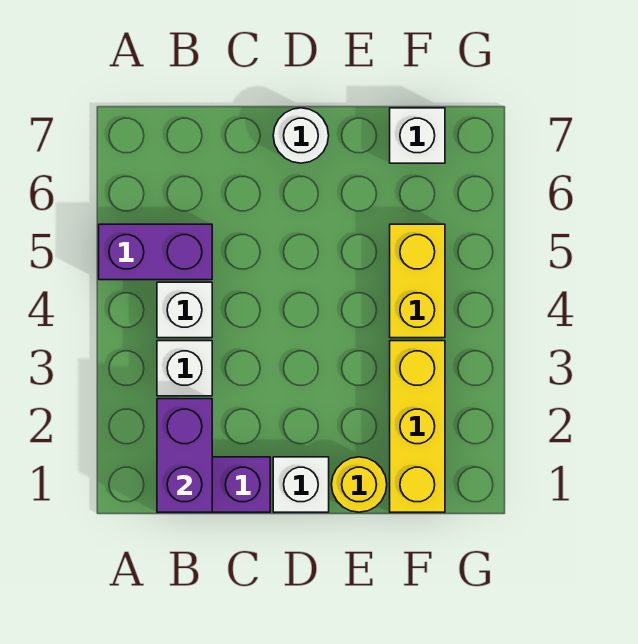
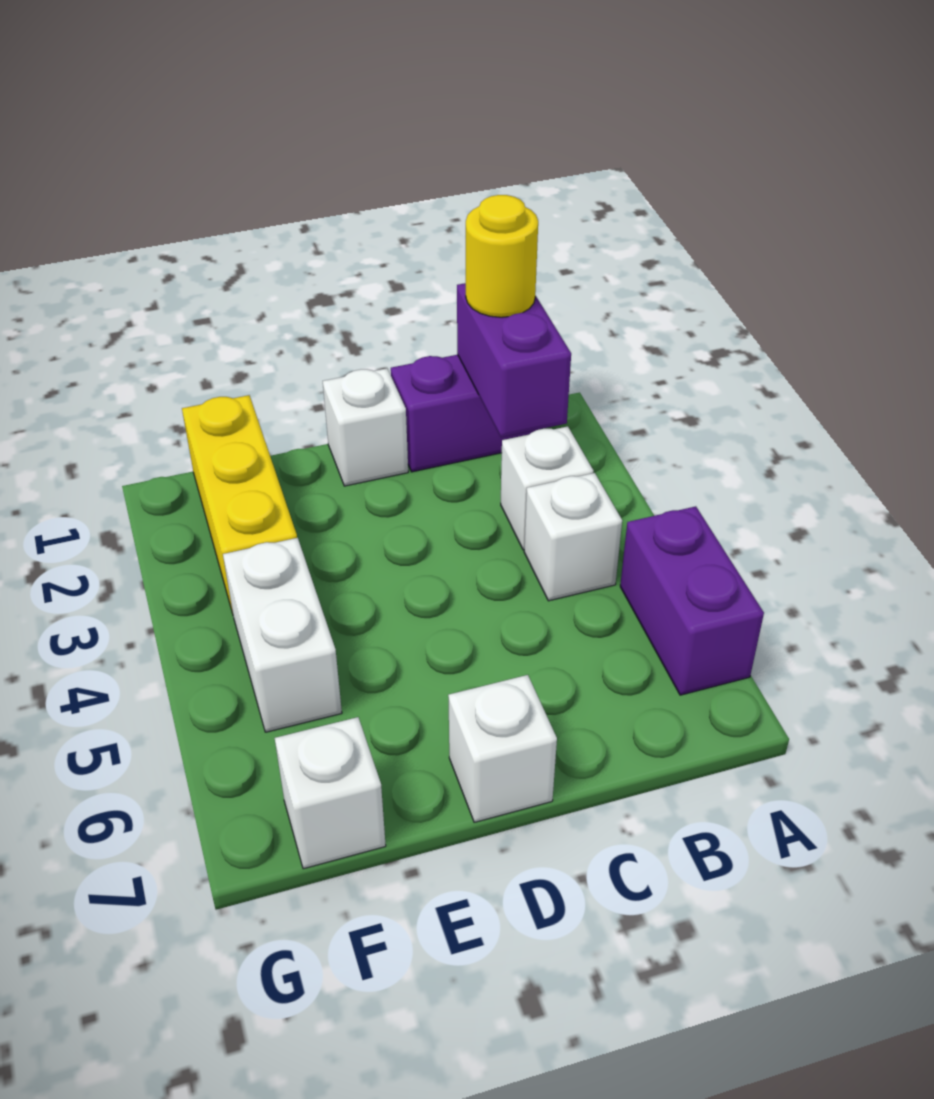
purple 1x2 brick [99,224,212,280] -> purple 1x2 brick turned to [620,506,764,695]
white 1x1 round brick [273,108,329,163] -> white 1x1 brick [448,675,557,822]
yellow 1x1 round brick [331,457,387,512] -> yellow 1x1 round brick moved to [466,195,538,317]
yellow 1x2 brick [390,224,445,338] -> white 1x2 brick [223,538,342,732]

